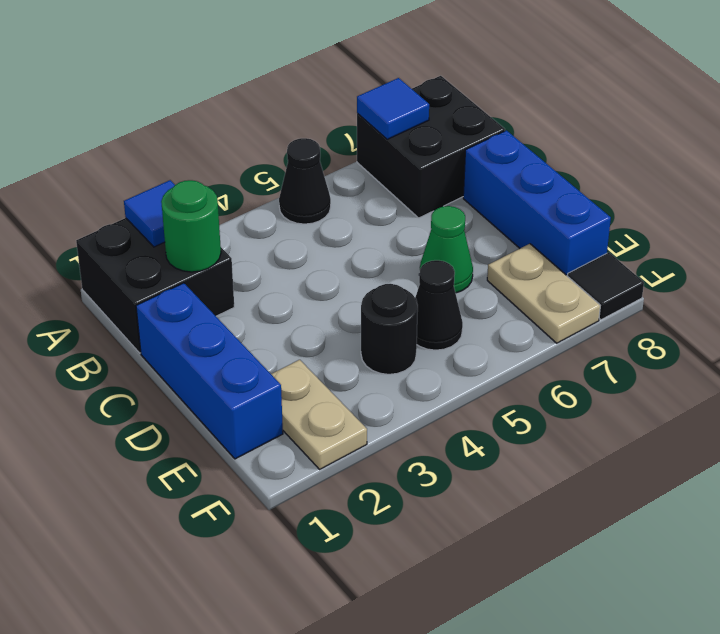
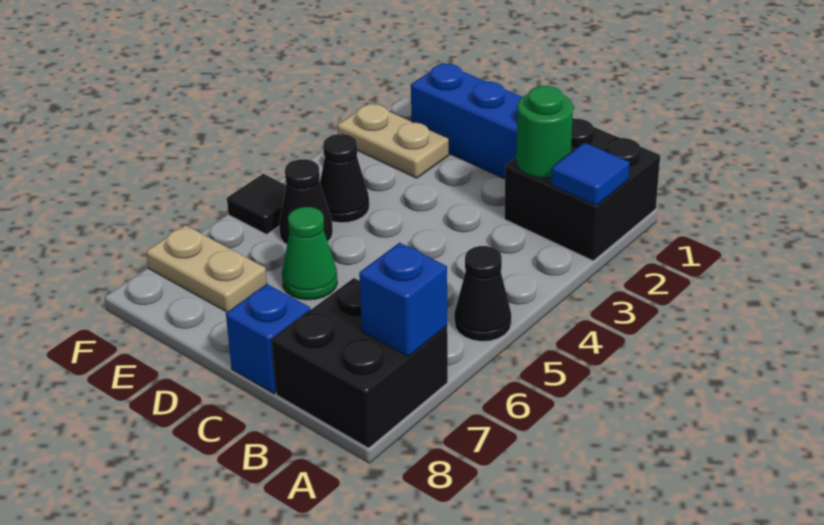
blue 1x1 tile [357,78,429,139] -> blue 1x1 brick [359,243,447,356]
blue 1x3 brick [463,130,611,276] -> blue 1x1 brick [226,284,311,394]
black 1x1 round brick [361,284,418,374] -> black 1x1 cone [320,134,369,223]
black 1x1 tile [568,252,644,320] -> black 1x1 tile moved to [227,174,286,234]

